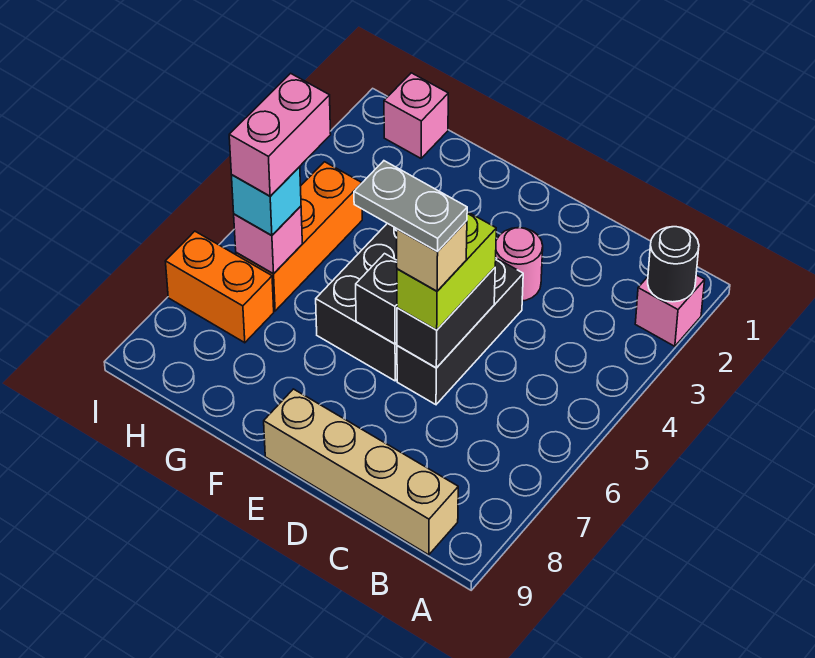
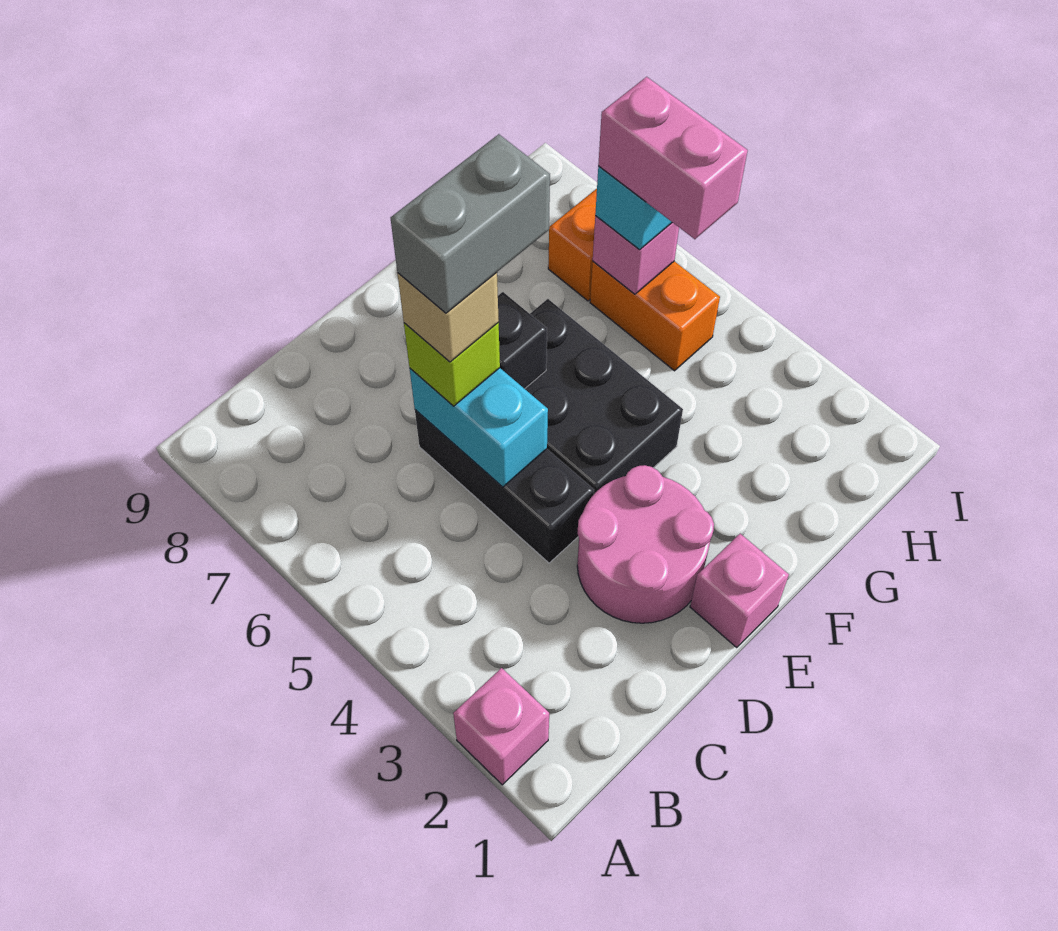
black 1x1 round brick [648,227,699,302] -> none
tan 1x4 brick [264,389,458,555] -> none
pink 1x1 round brick [496,228,543,301] -> pink 2x2 round brick [577,465,714,623]
black 1x2 brick [397,268,495,368] -> cyan 1x2 brick [410,368,548,487]
lime 1x2 brick [397,212,496,330] -> lime 1x1 brick [404,323,500,406]
grey 1x2 plate [354,161,467,252] -> grey 1x2 brick [390,134,550,313]
pink 1x1 brick [384,73,448,158] -> pink 1x1 brick moved to [690,534,789,648]
orange 1x3 brick [236,162,362,311] -> orange 1x2 brick [590,261,720,371]

